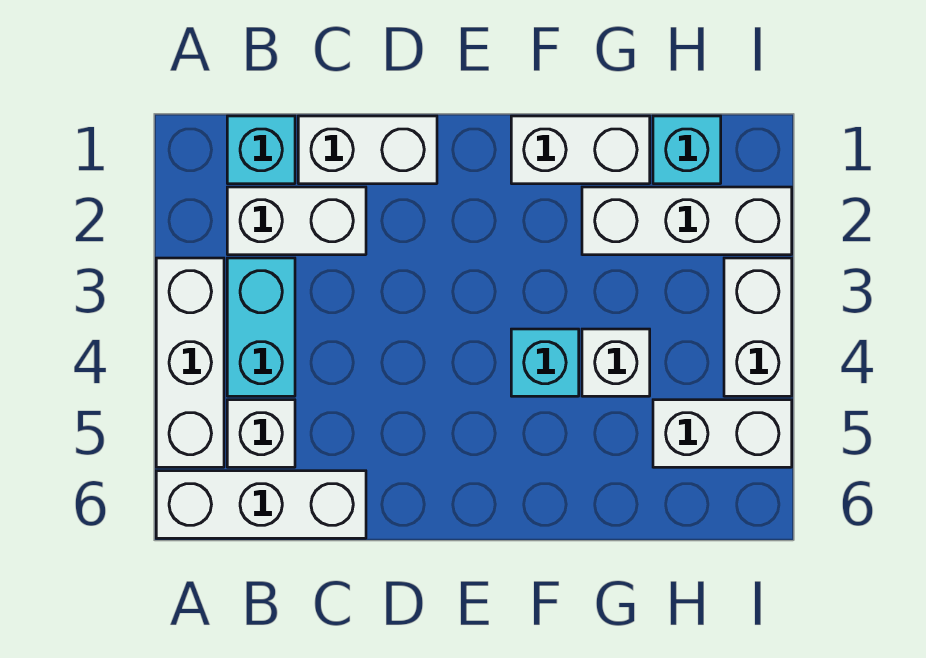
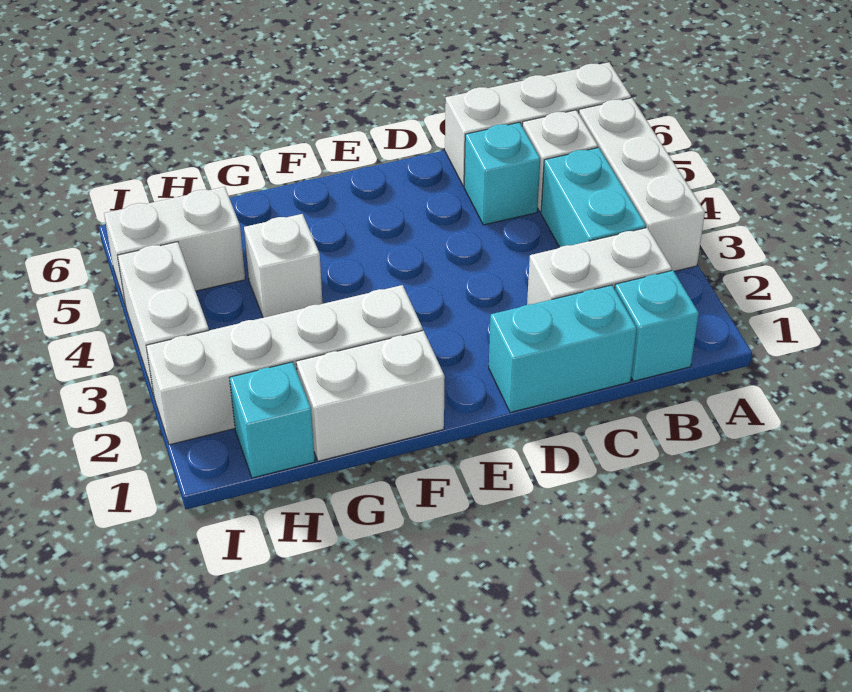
white 1x2 brick [298,116,437,184] -> cyan 1x2 brick [489,285,637,413]
cyan 1x1 brick [511,329,579,396] -> cyan 1x1 brick moved to [464,122,540,225]
white 1x3 brick [582,187,792,255] -> white 1x4 brick [146,285,423,445]

